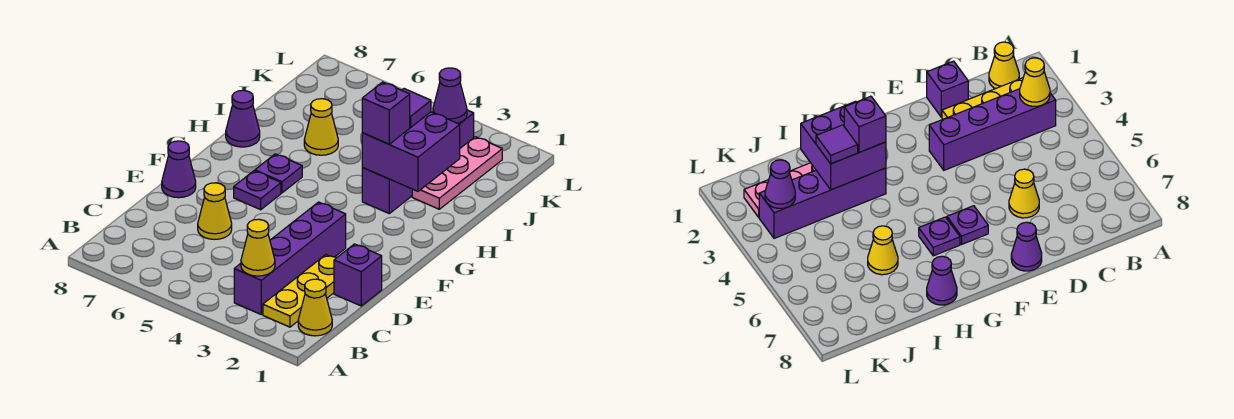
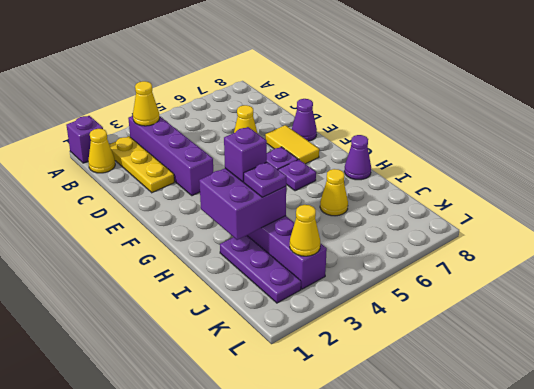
purple 1x1 brick [334,244,382,306] -> purple 1x1 brick moved to [66,116,103,163]
none -> yellow 1x2 tile [265,125,319,164]
pink 1x3 plate [412,137,502,209] -> purple 1x3 plate [220,235,301,303]
purple 1x1 tile [402,89,431,127] -> purple 1x1 plate [244,162,286,197]
purple 1x1 cone [433,68,467,123] -> yellow 1x1 cone [290,205,320,256]

